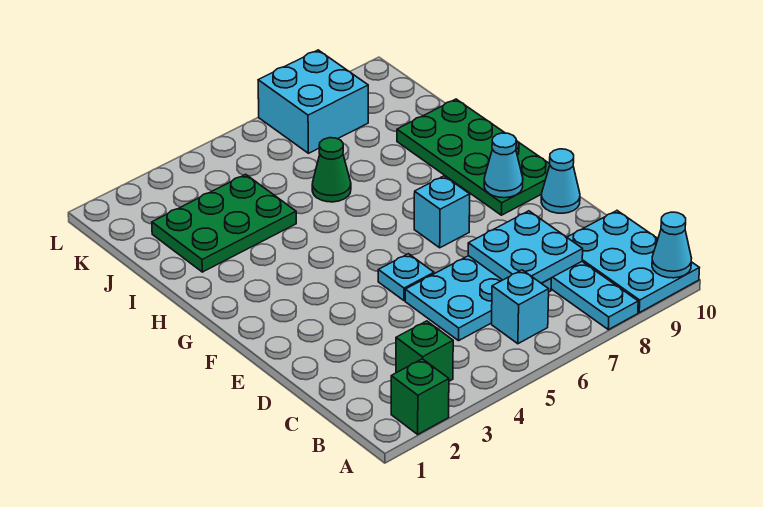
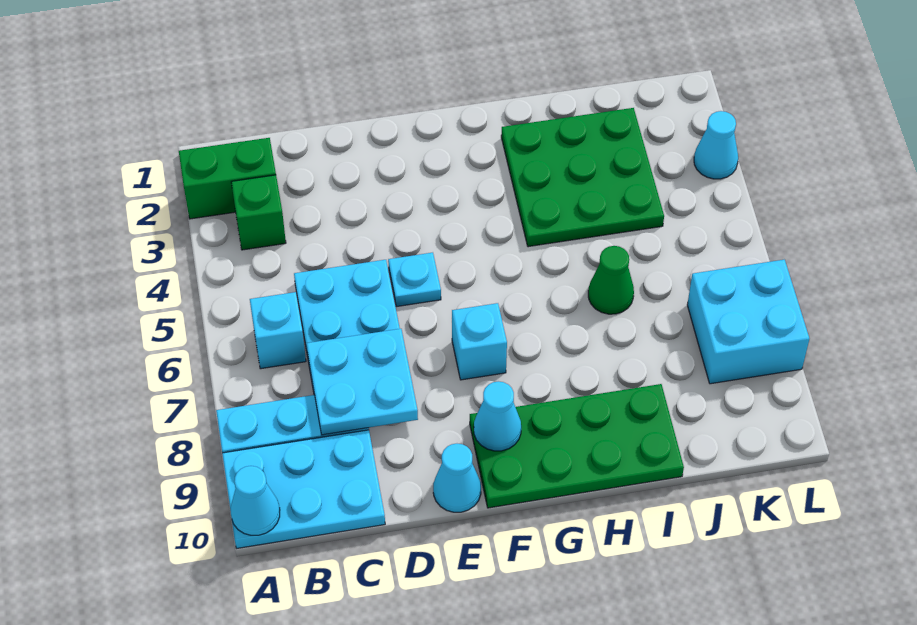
green 1x1 brick [391,359,449,434] -> green 1x2 brick [179,138,276,219]
green 2x3 plate [152,174,296,272] -> green 3x3 plate [501,108,664,247]
none -> cyan 1x1 cone [694,111,738,179]

